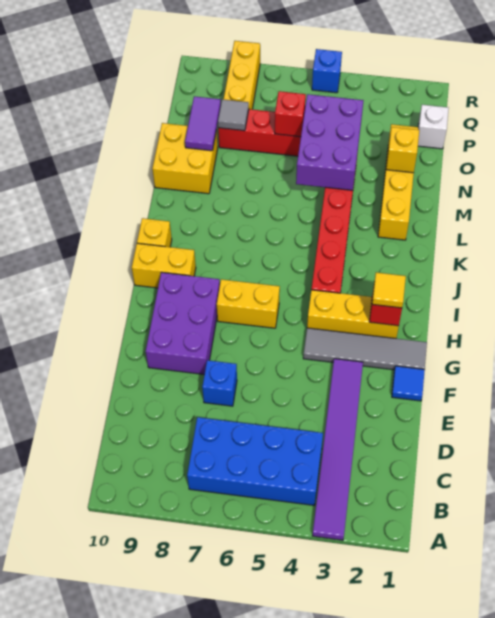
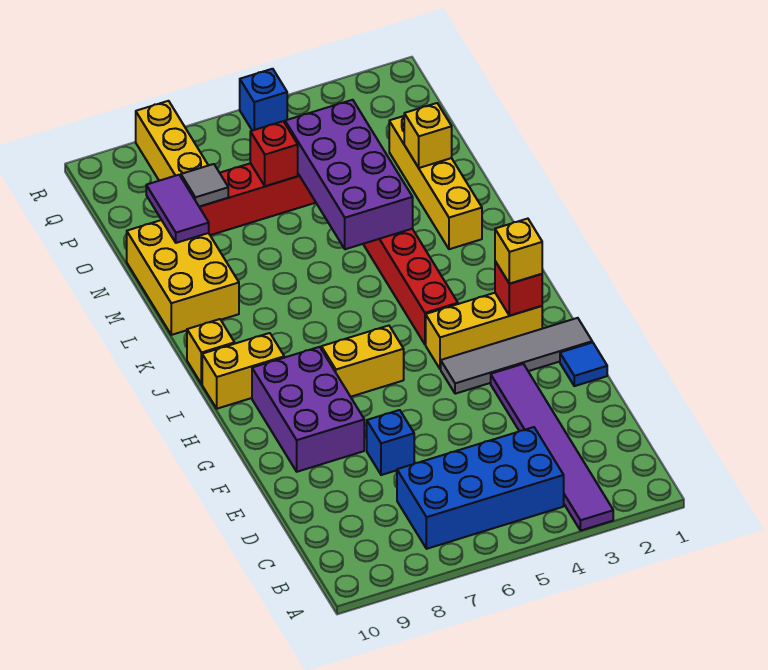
yellow 1x1 tile [372,272,406,308] -> yellow 1x1 brick [495,219,542,284]
purple 2x3 brick [296,94,364,190] -> purple 2x4 brick [285,100,413,249]
yellow 2x2 brick [152,123,218,194] -> yellow 2x3 brick [127,220,239,335]
white 1x1 brick [418,105,449,149] -> none

